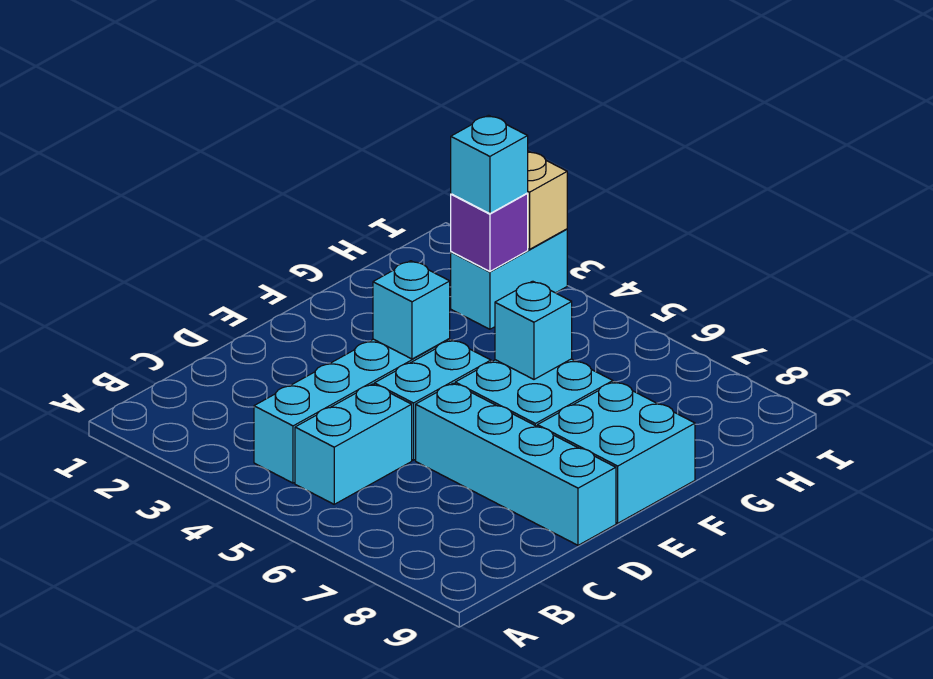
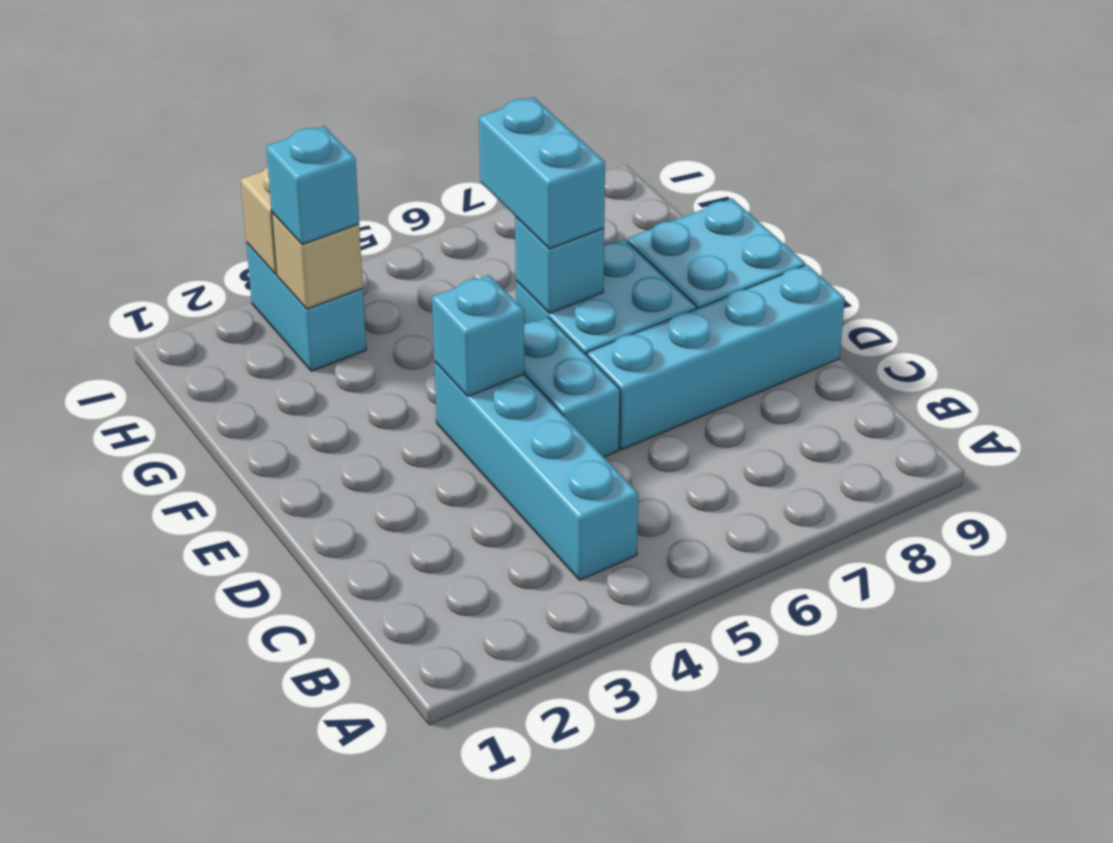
cyan 1x2 brick [295,384,412,504] -> cyan 1x2 brick moved to [479,97,605,249]
purple 1x1 brick [451,193,528,271] -> tan 1x1 brick [272,213,363,309]

